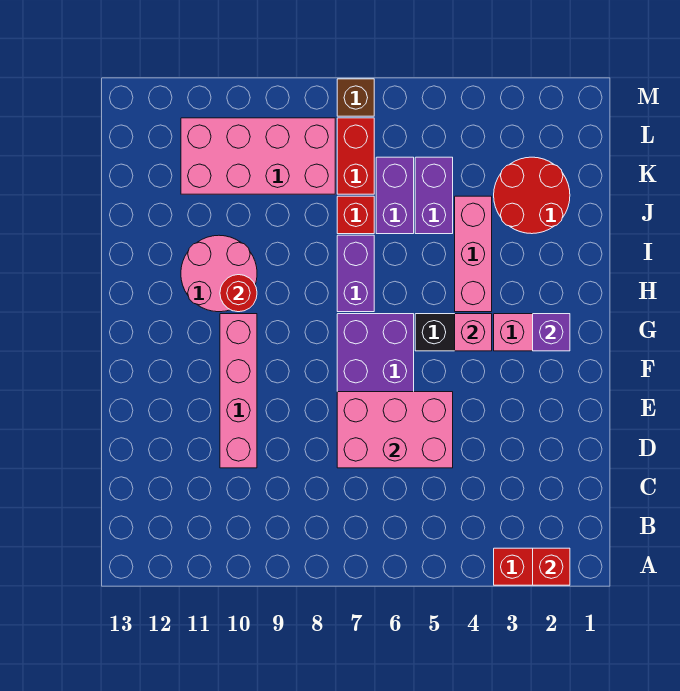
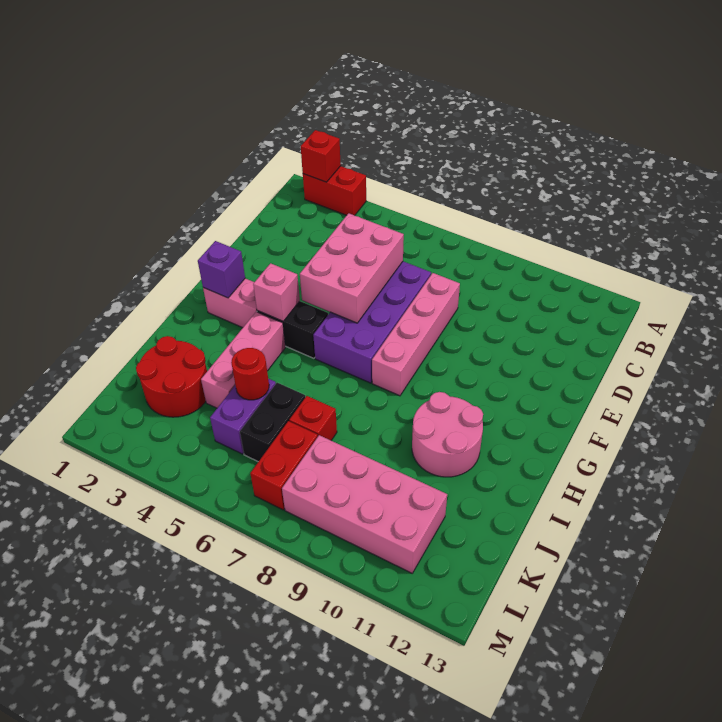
pink 2x3 brick [337,392,453,468] -> pink 2x3 brick turned to [300,213,404,323]
pink 1x4 brick [220,314,257,468] -> pink 1x4 brick moved to [372,273,460,396]
purple 1x2 brick [337,235,374,312] -> none
red 1x1 round brick [220,275,257,312] -> red 1x1 round brick moved to [231,348,269,400]
purple 1x2 brick [376,157,414,234] -> black 1x2 brick [240,383,305,462]
brown 1x1 brick [337,79,374,116] -> none

